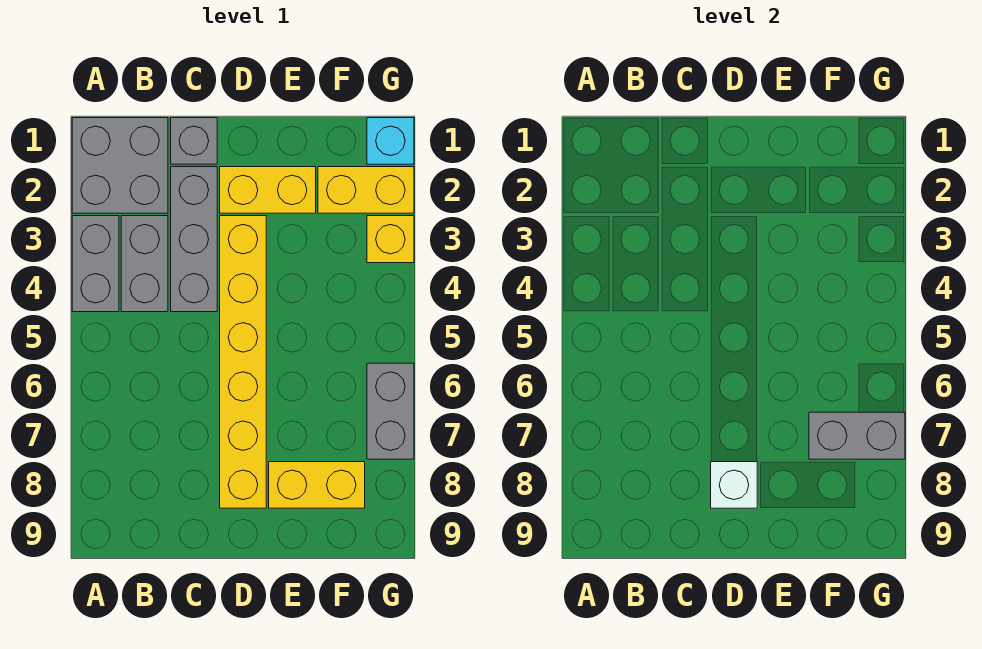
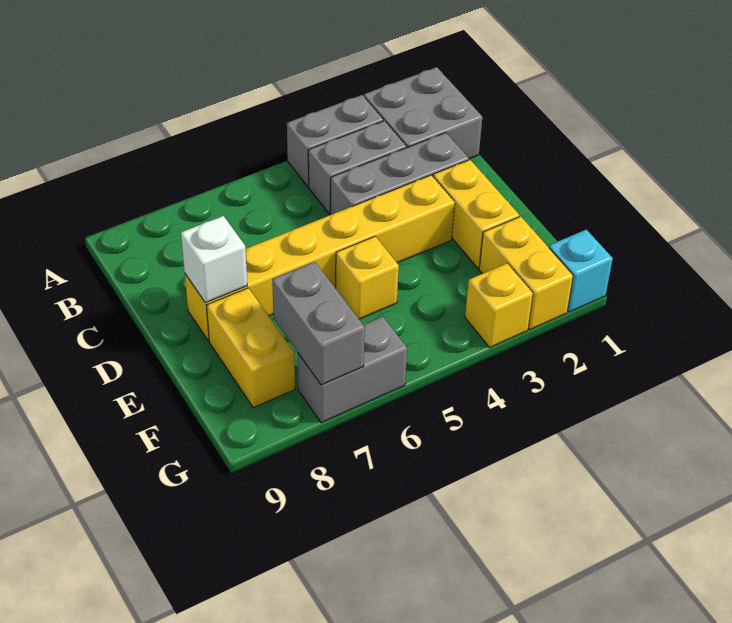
grey 1x1 brick [171,118,217,164] -> none
none -> yellow 1x1 brick [336,236,399,319]

